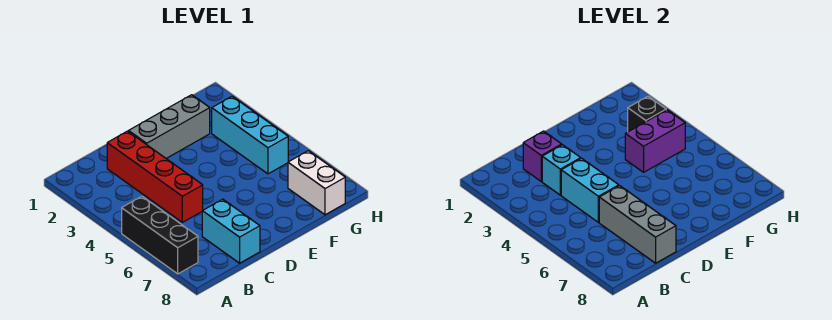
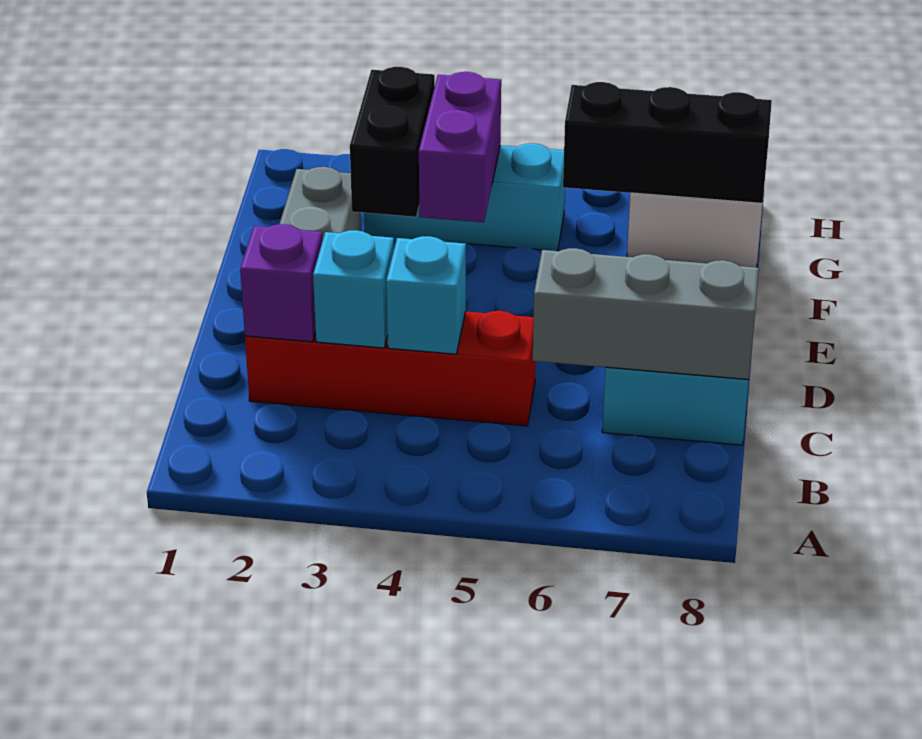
black 1x3 brick [122,196,198,274] -> black 1x3 brick moved to [563,82,772,203]
cyan 1x2 brick [561,158,619,222] -> cyan 1x1 brick [386,236,466,354]
black 1x1 brick [628,96,666,132] -> black 1x2 brick [350,67,435,217]

